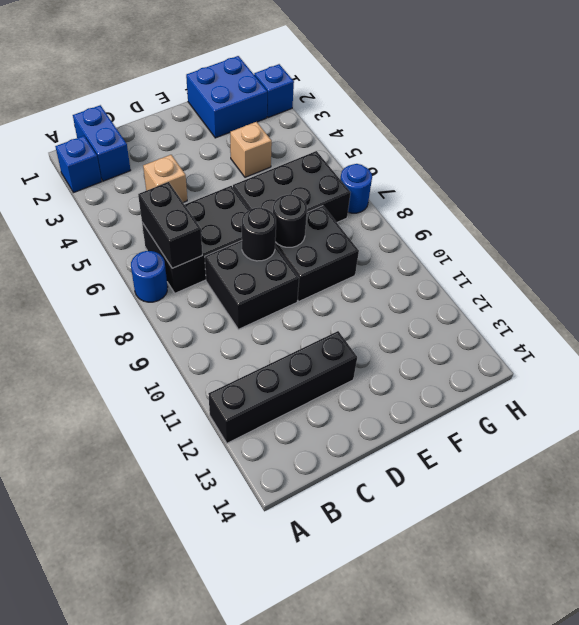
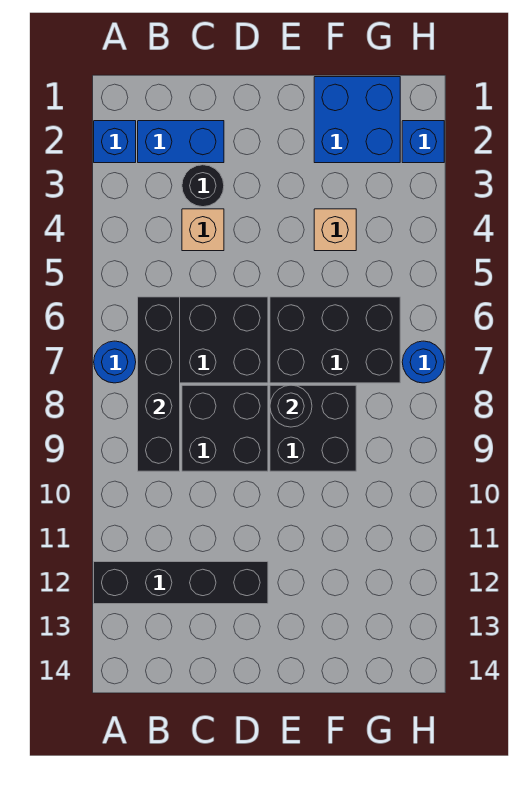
blue 1x2 brick [73,105,131,181] -> blue 1x2 brick turned to [138,121,224,163]
black 1x2 brick [138,182,202,268] -> black 1x4 brick [138,297,180,471]
black 1x1 round brick [242,207,276,261] -> black 1x1 round brick moved to [182,165,224,207]

